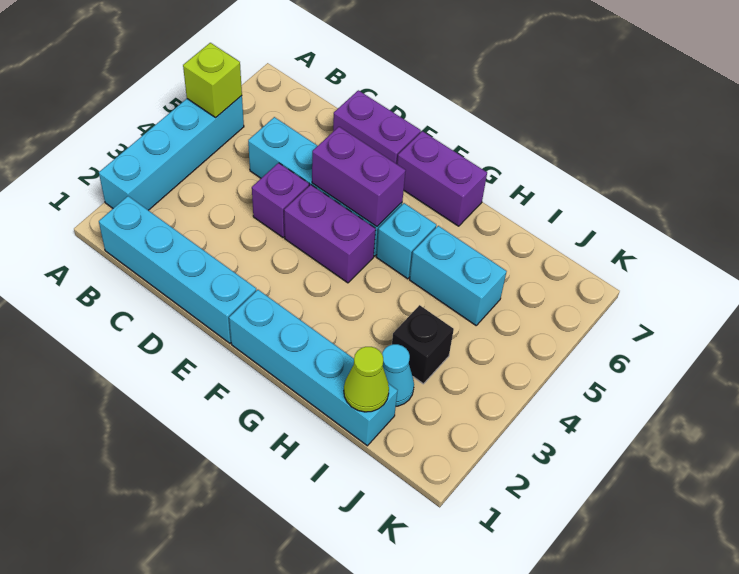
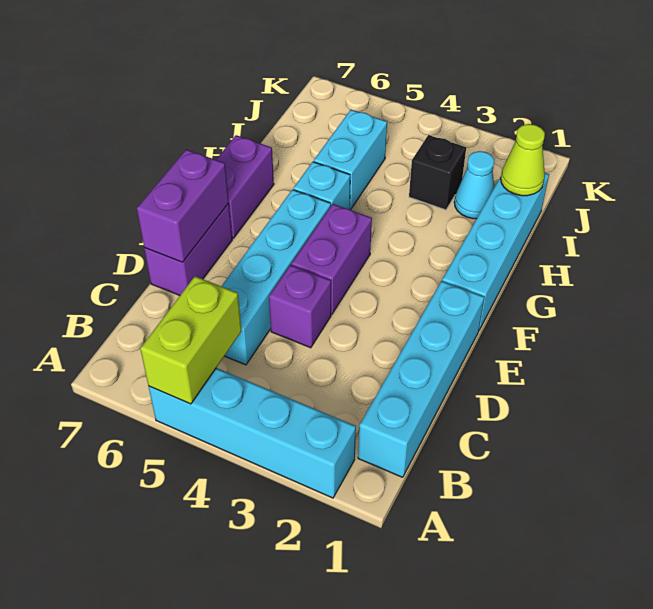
lime 1x1 brick [183,43,242,117] -> lime 1x2 brick [140,276,242,404]
purple 1x2 brick [312,127,406,227] -> purple 1x2 brick moved to [137,150,229,262]

